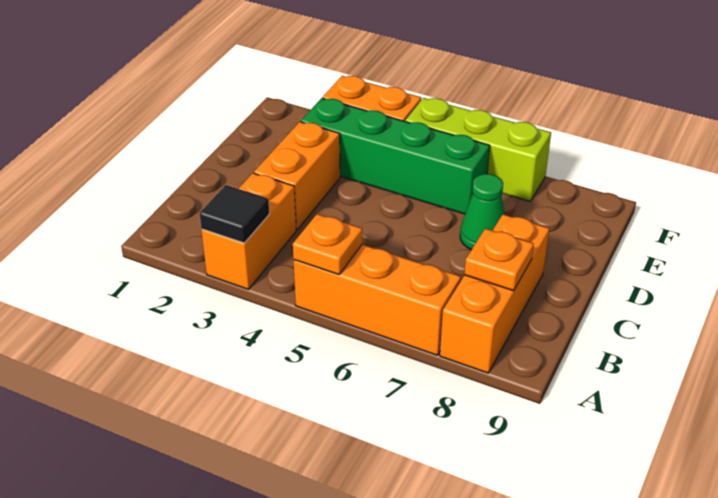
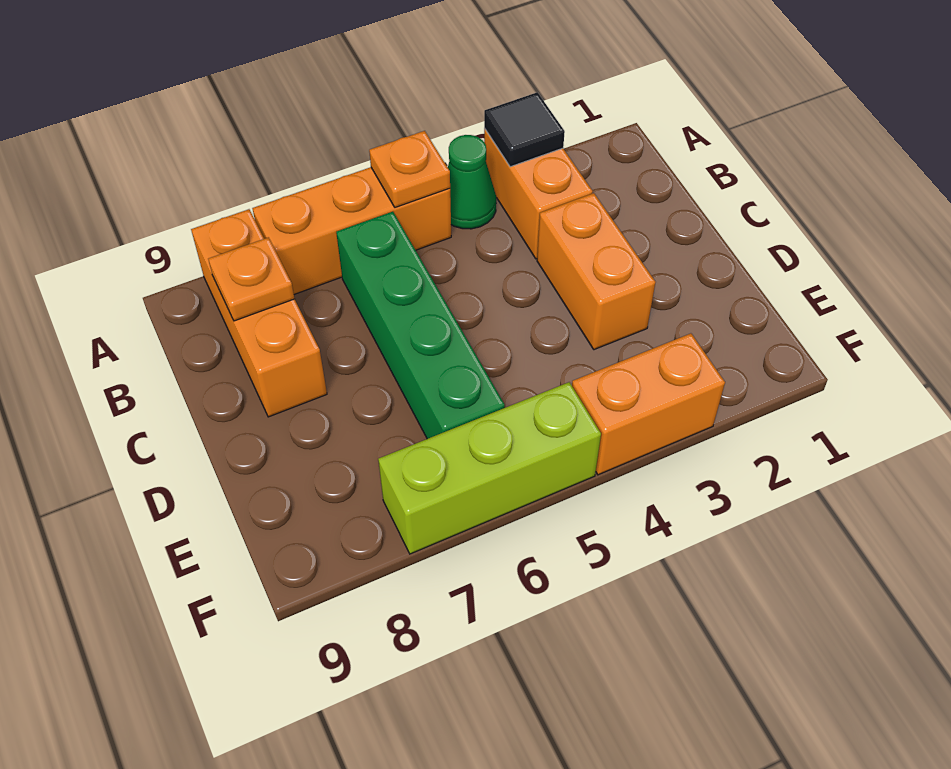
green 1x1 cone [460,174,504,250] -> green 1x1 cone moved to [448,135,496,229]
green 1x4 brick [301,98,490,214] -> green 1x4 brick turned to [336,212,505,439]

